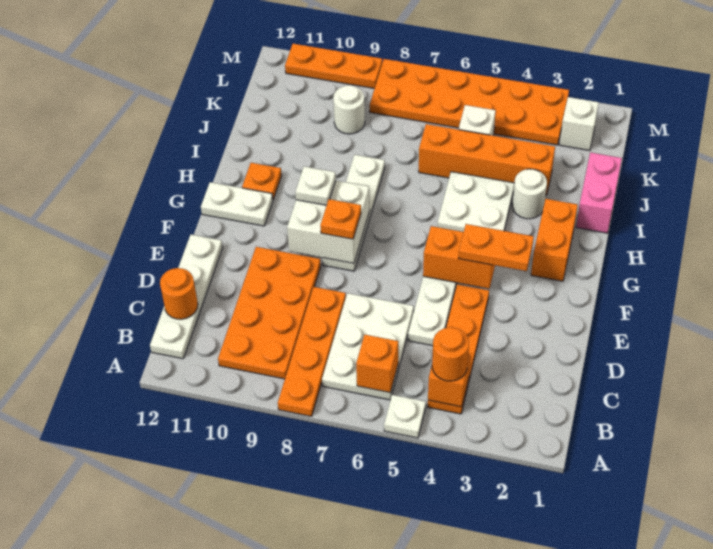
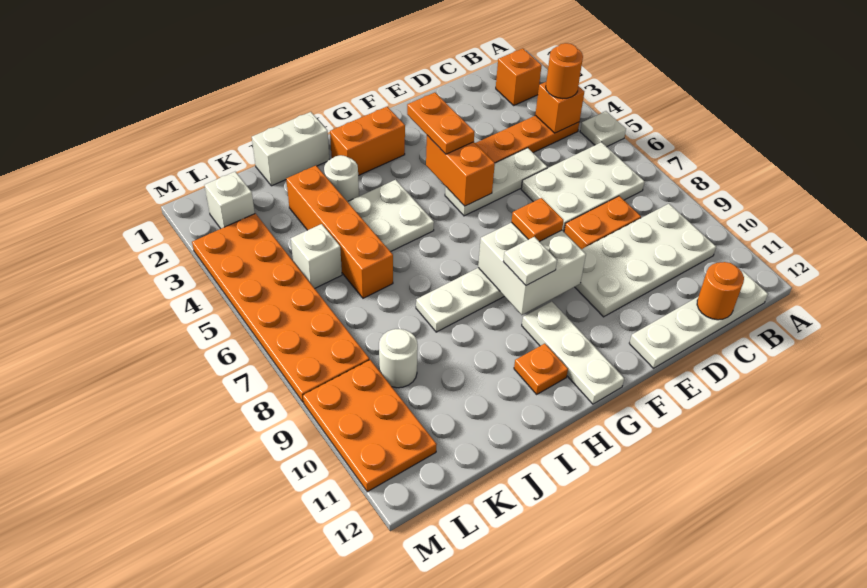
orange 1x4 plate [278,287,346,416] -> orange 1x2 plate [564,196,641,249]
orange 1x1 brick [356,335,398,393] -> orange 1x1 brick moved to [496,48,542,105]
orange 2x4 plate [218,247,321,379] -> white 2x4 plate [575,204,716,317]
white 1x2 plate [201,182,273,226] -> white 1x3 plate [522,301,624,404]
pink 1x2 brick [576,152,622,233] -> white 1x2 brick [252,112,329,186]
orange 1x3 plate [285,44,382,88] -> orange 2x3 plate [303,360,437,492]

